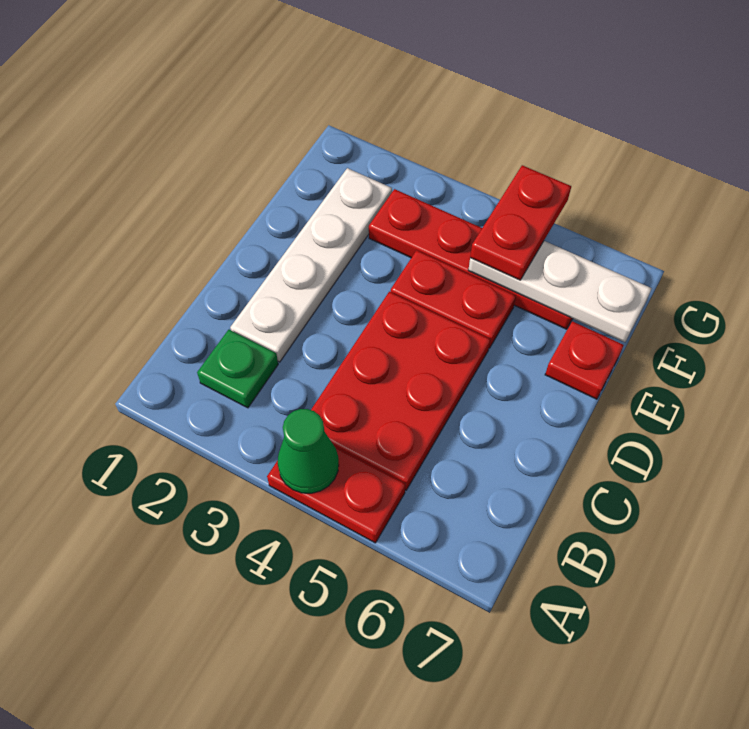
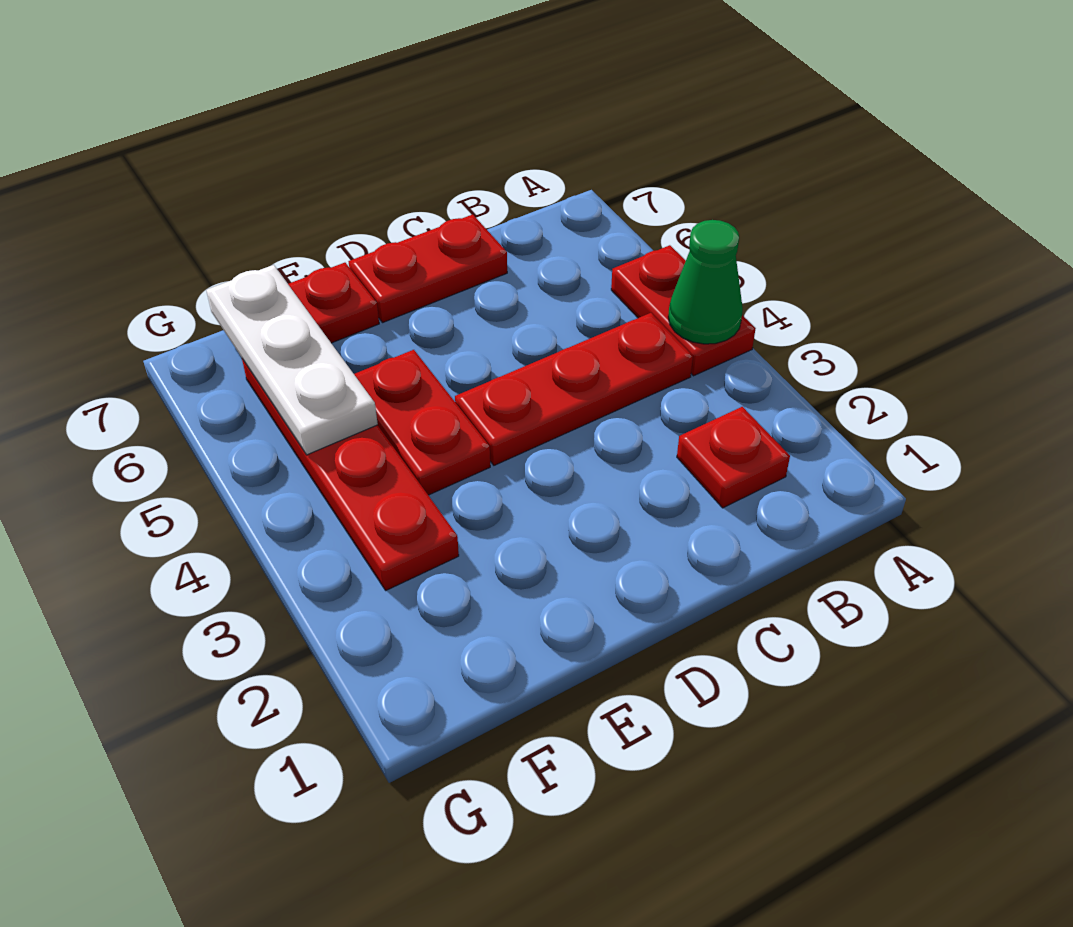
green 1x1 plate [197,330,278,408] -> red 1x1 plate [677,407,790,508]
red 2x3 plate [311,292,490,490] -> red 1x3 plate [455,313,693,465]
white 1x4 plate [230,168,392,362] -> none
red 1x2 plate [470,165,571,280] -> red 1x2 plate moved to [349,214,507,323]

